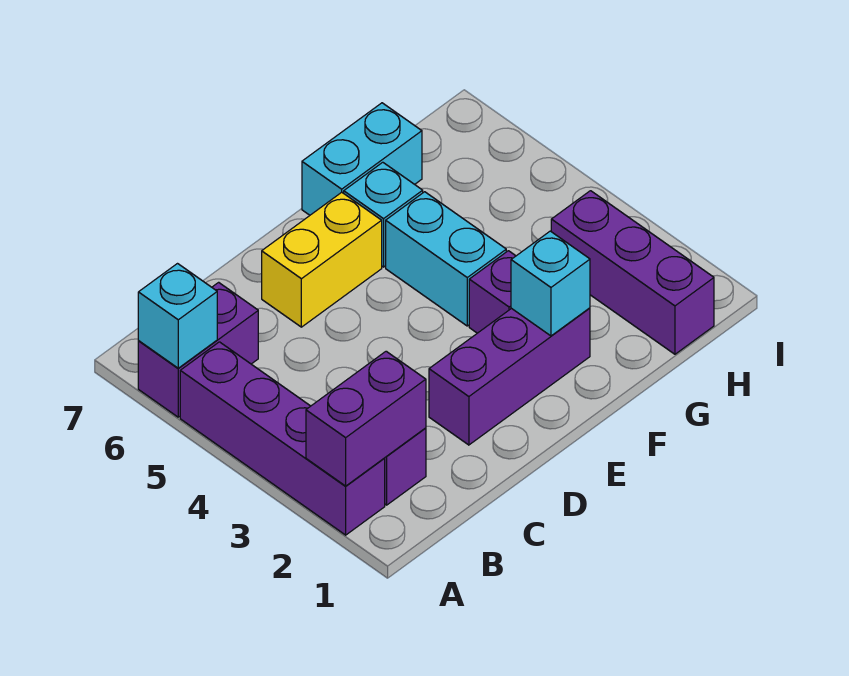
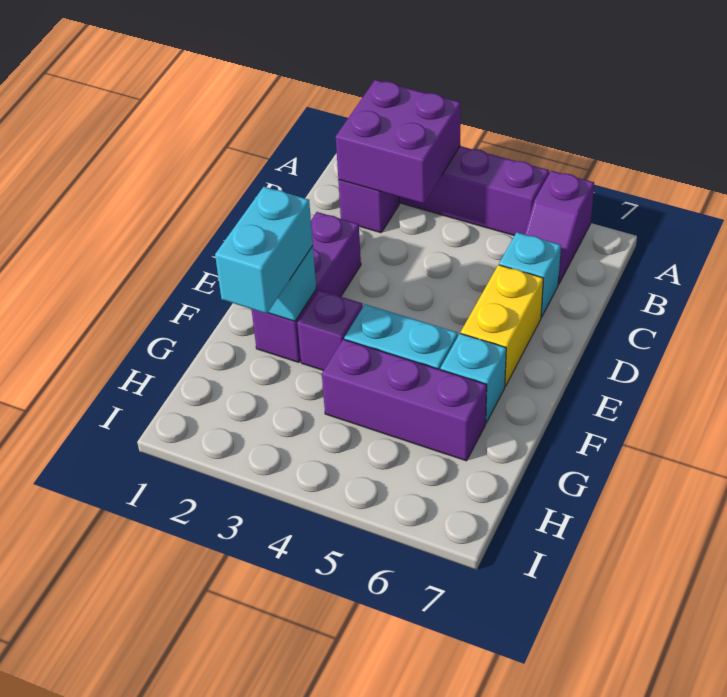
purple 1x2 brick [306,351,426,486] -> purple 2x2 brick [336,80,461,204]
purple 1x2 brick [138,282,258,417] -> purple 1x2 slope [525,171,594,285]
cyan 1x1 brick [138,264,217,368] -> cyan 1x1 brick moved to [499,232,561,317]
cyan 1x2 brick [302,103,422,215] -> cyan 1x2 brick moved to [215,187,313,314]
purple 1x3 brick [551,191,714,354] -> purple 1x3 brick moved to [322,339,487,461]

